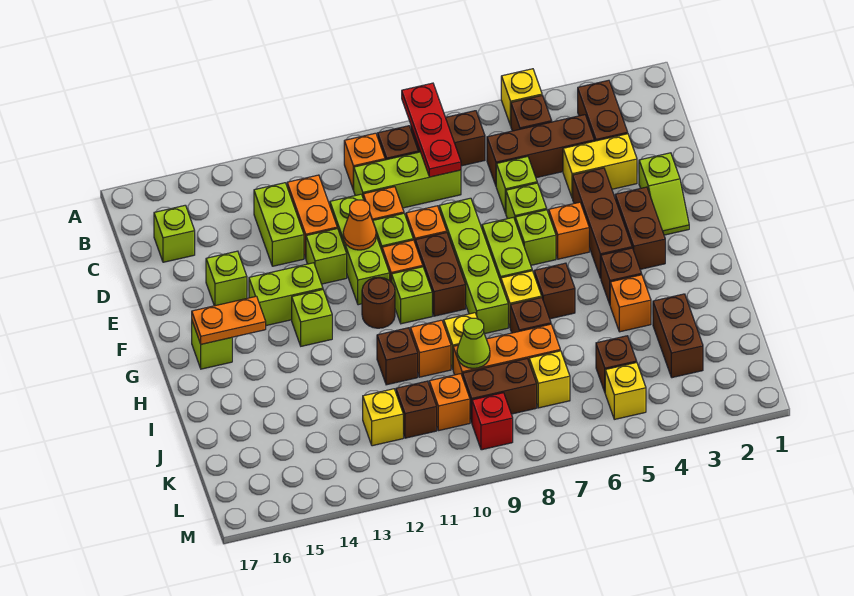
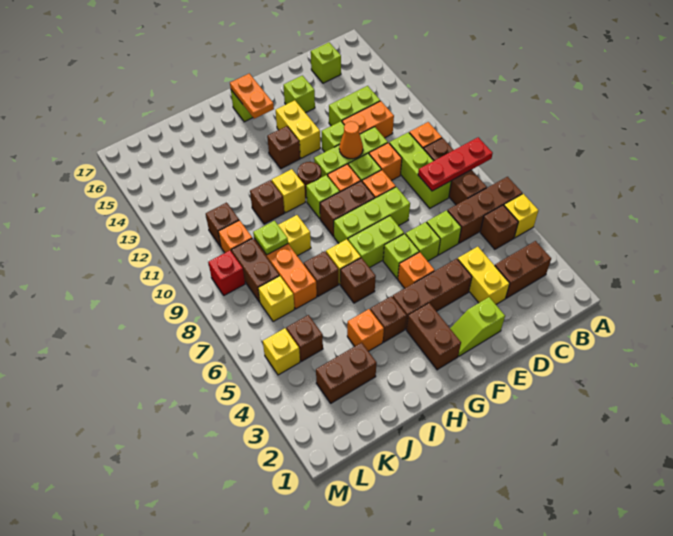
brown 1x3 brick [487,115,594,185] -> brown 1x3 brick turned to [448,177,522,243]
lime 1x4 brick [439,198,508,334] -> lime 1x3 brick [334,187,410,243]
brown 1x2 brick [615,187,665,269] -> brown 1x2 brick turned to [406,303,461,370]
lime 1x2 brick [249,263,323,326] -> yellow 1x2 brick [276,100,320,158]
lime 1x1 brick [292,290,332,346] -> brown 1x1 brick [267,126,300,169]
orange 1x1 brick [410,320,451,377] -> none
lime 1x1 cone [457,318,490,368] -> lime 1x1 plate [253,221,288,255]
yellow 1x1 brick [363,389,403,446] -> yellow 1x1 brick moved to [272,169,305,213]

